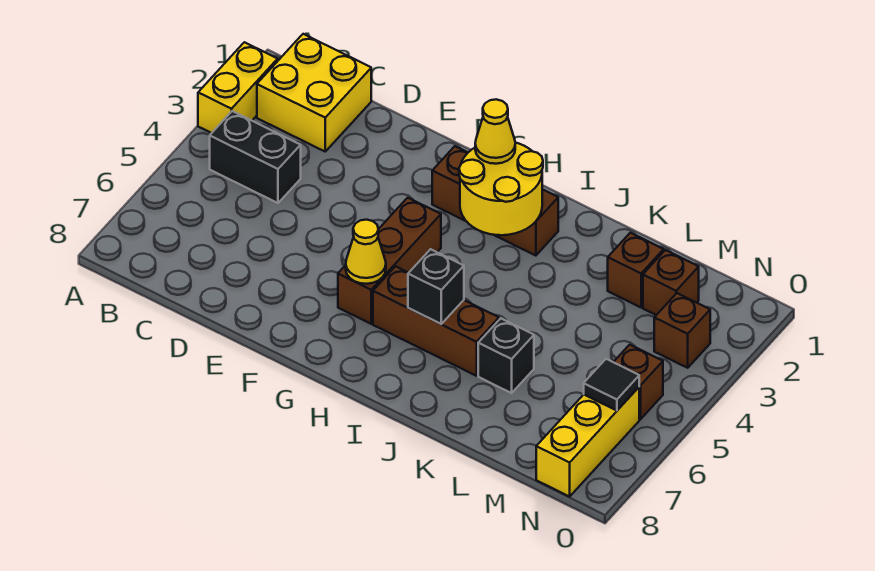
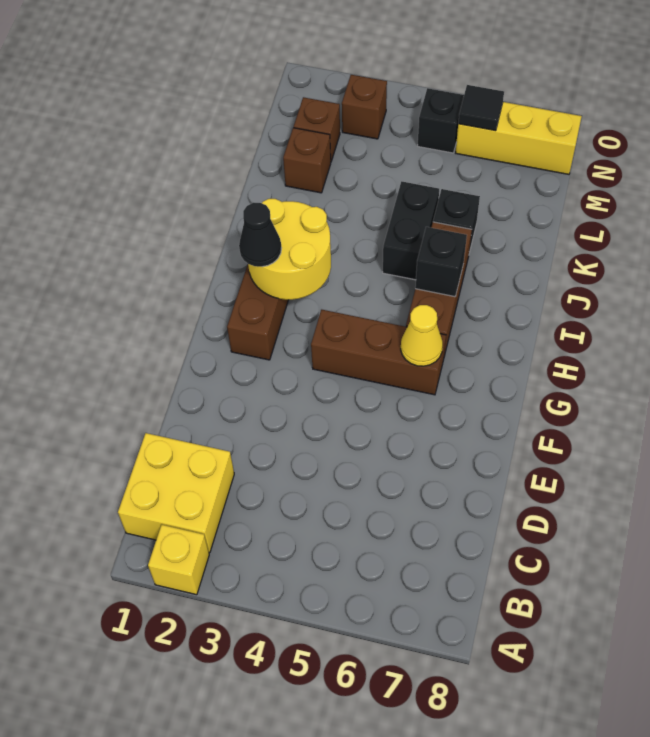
yellow 1x2 brick [198,42,278,133] -> yellow 1x1 brick [148,525,209,595]
black 1x2 brick [210,111,301,203] -> black 1x2 brick moved to [383,181,439,280]
yellow 1x1 cone [475,99,515,164] -> black 1x1 cone [239,203,281,267]
brown 1x1 brick [614,345,663,419] -> black 1x1 brick [418,88,464,153]

